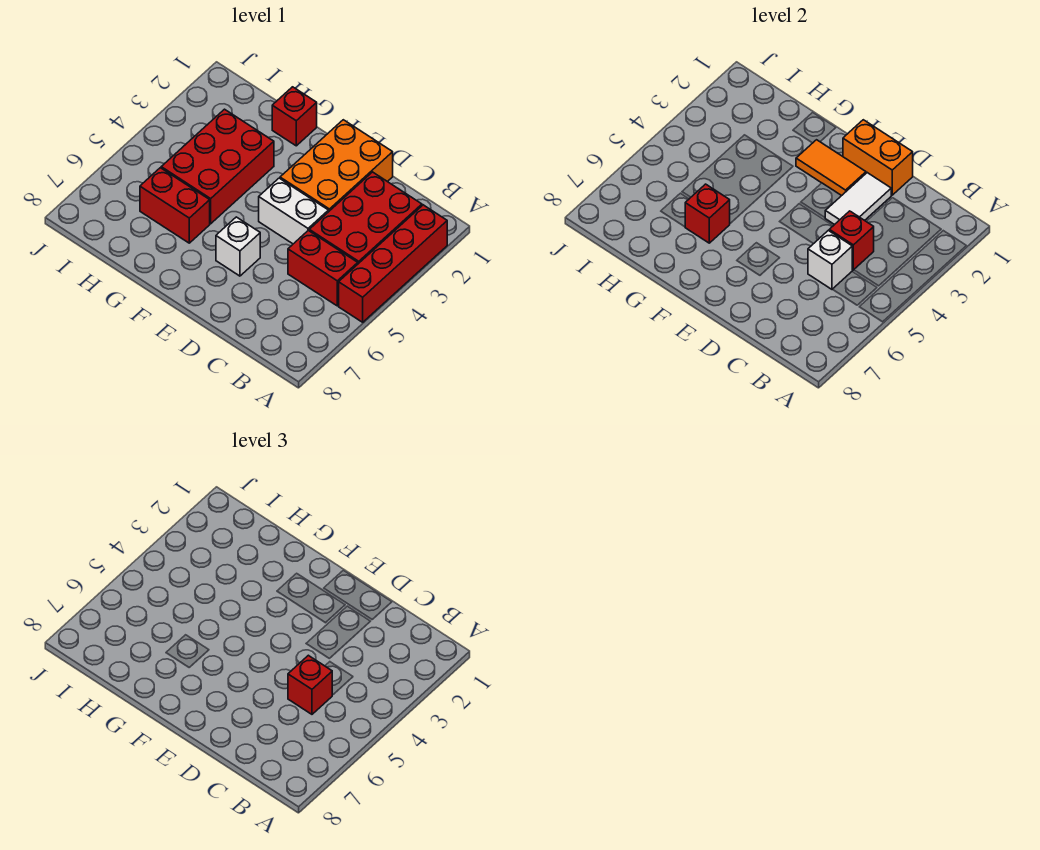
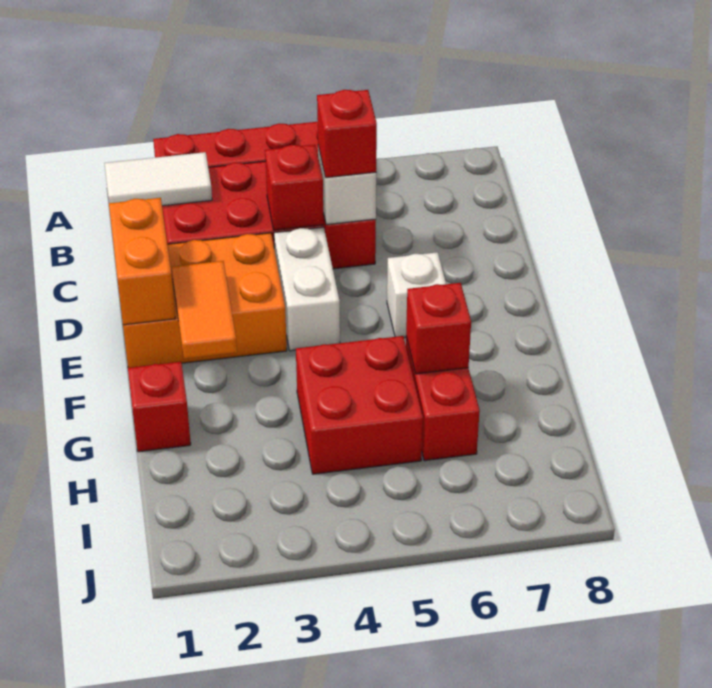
white 1x2 tile [825,173,891,225] -> white 1x2 tile moved to [104,152,212,206]
red 2x3 brick [161,109,274,224] -> red 2x2 brick [296,336,423,474]

